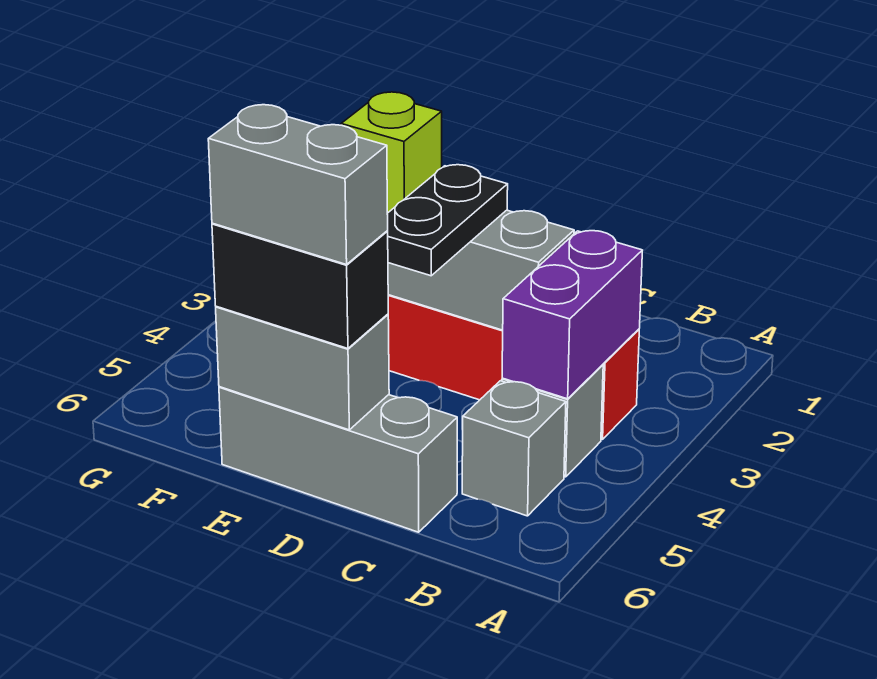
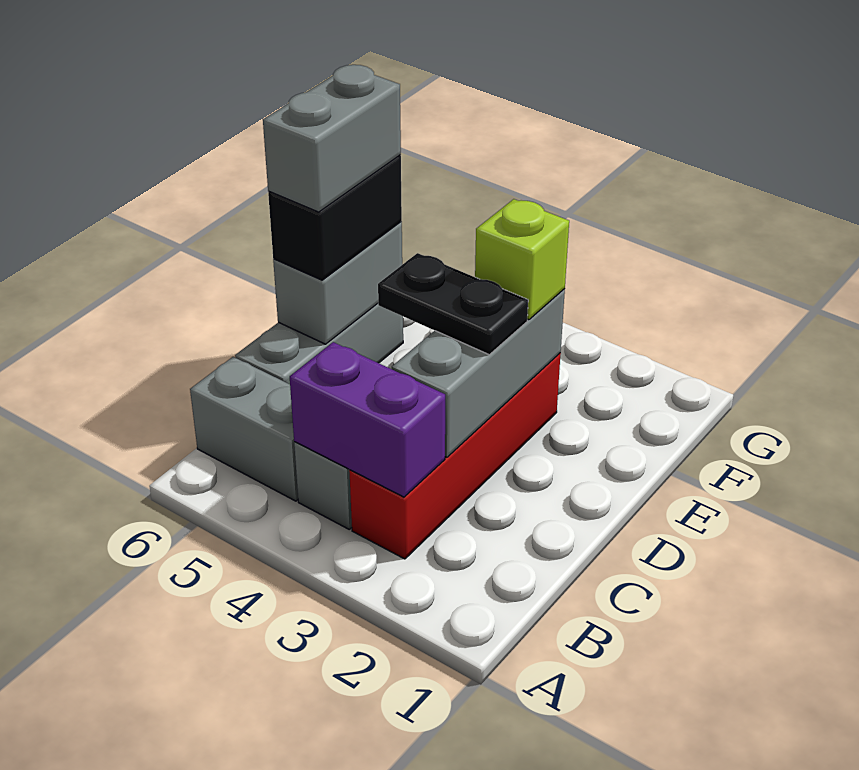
grey 1x1 brick [462,381,566,516] -> grey 1x2 brick [190,357,298,501]

